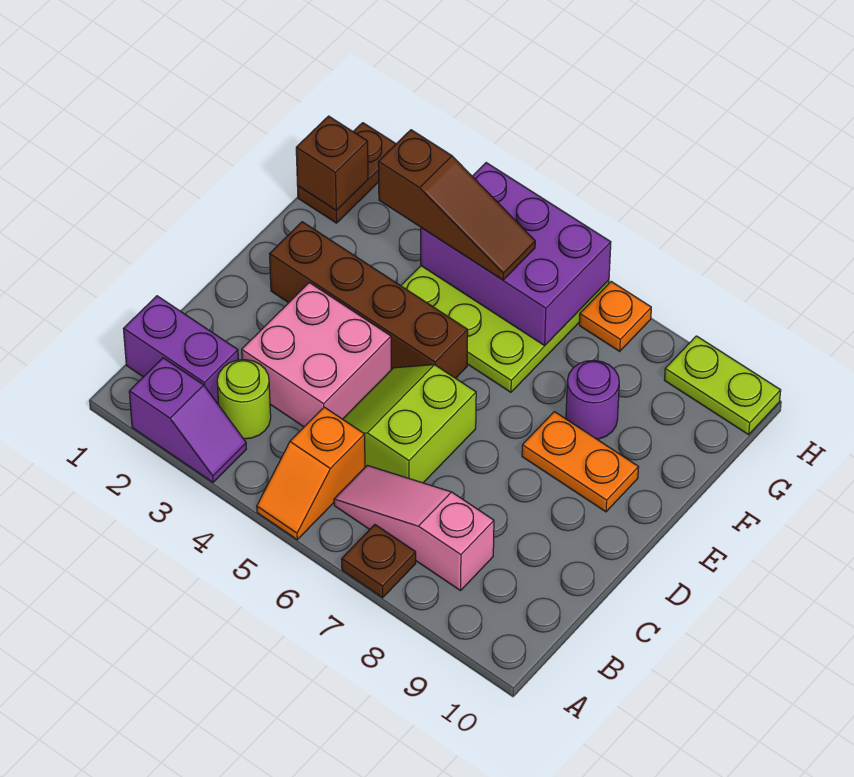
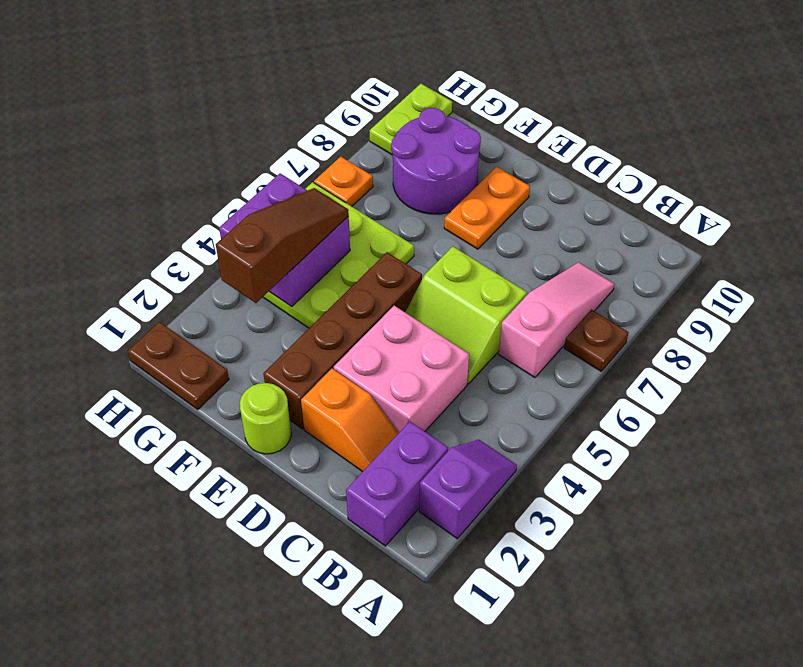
orange 1x2 slope [257,407,365,540] -> orange 1x2 slope moved to [301,369,398,472]
lime 1x1 round brick [217,360,271,439] -> lime 1x1 round brick moved to [240,383,291,454]
pink 1x3 slope [334,465,494,591] -> pink 1x3 slope turned to [499,262,614,378]
purple 1x1 round brick [566,360,619,439] -> purple 2x2 round brick [391,108,481,214]
brown 1x1 brick [296,116,368,210] -> none
purple 2x3 brick [421,163,611,345] -> purple 2x2 brick [219,173,350,307]

